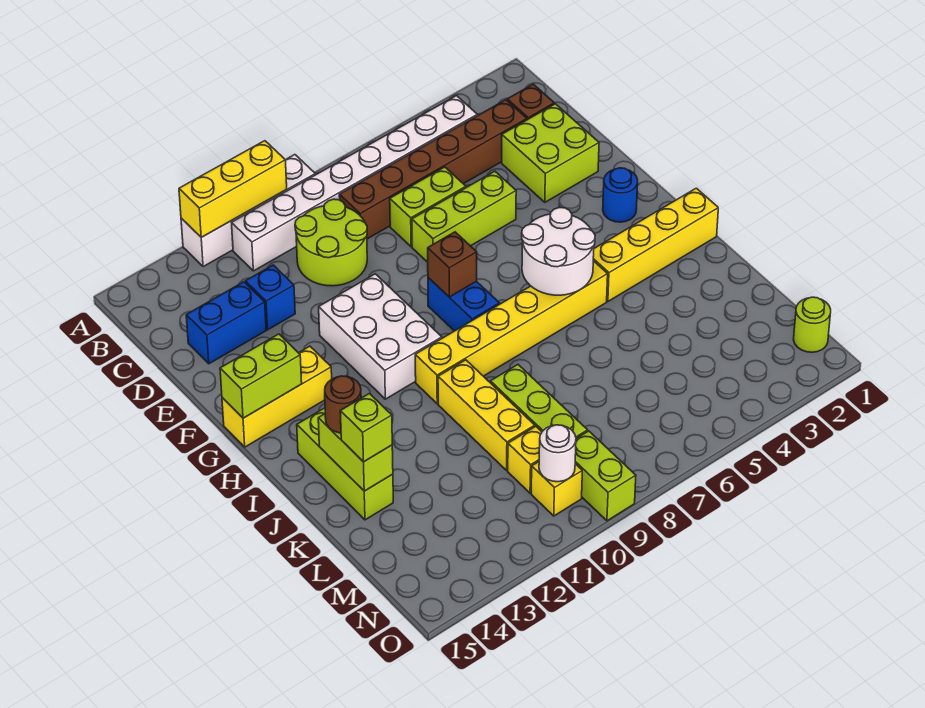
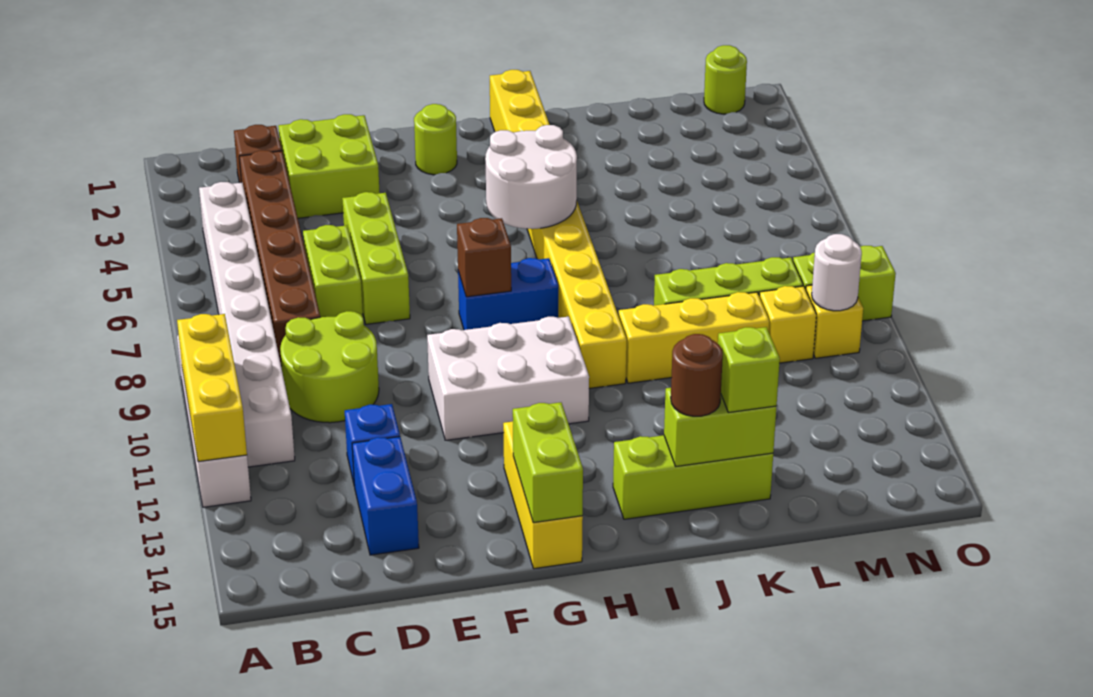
blue 1x1 round brick [603,168,638,222] -> lime 1x1 round brick [414,104,457,175]

